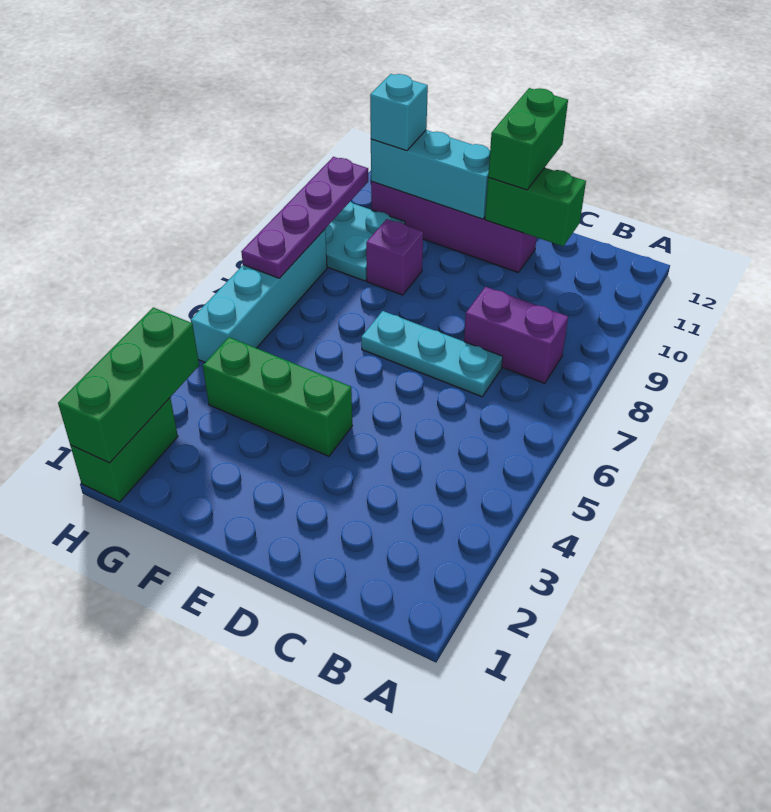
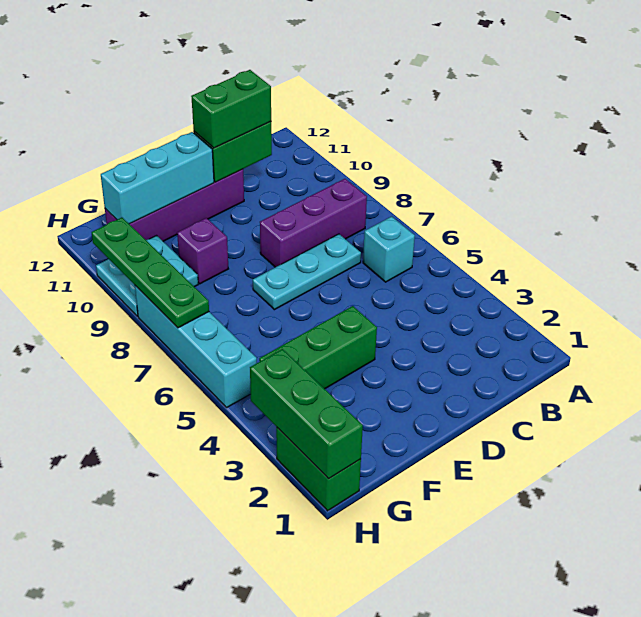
purple 1x2 brick [464,287,568,383] -> purple 1x3 brick [260,179,367,267]
green 1x2 brick [488,88,568,190] -> green 1x2 brick turned to [191,70,271,148]
cyan 1x1 brick [370,74,428,151] -> cyan 1x1 brick moved to [363,217,415,282]
purple 1x4 plate [241,157,368,278] -> green 1x4 plate [92,218,209,328]

